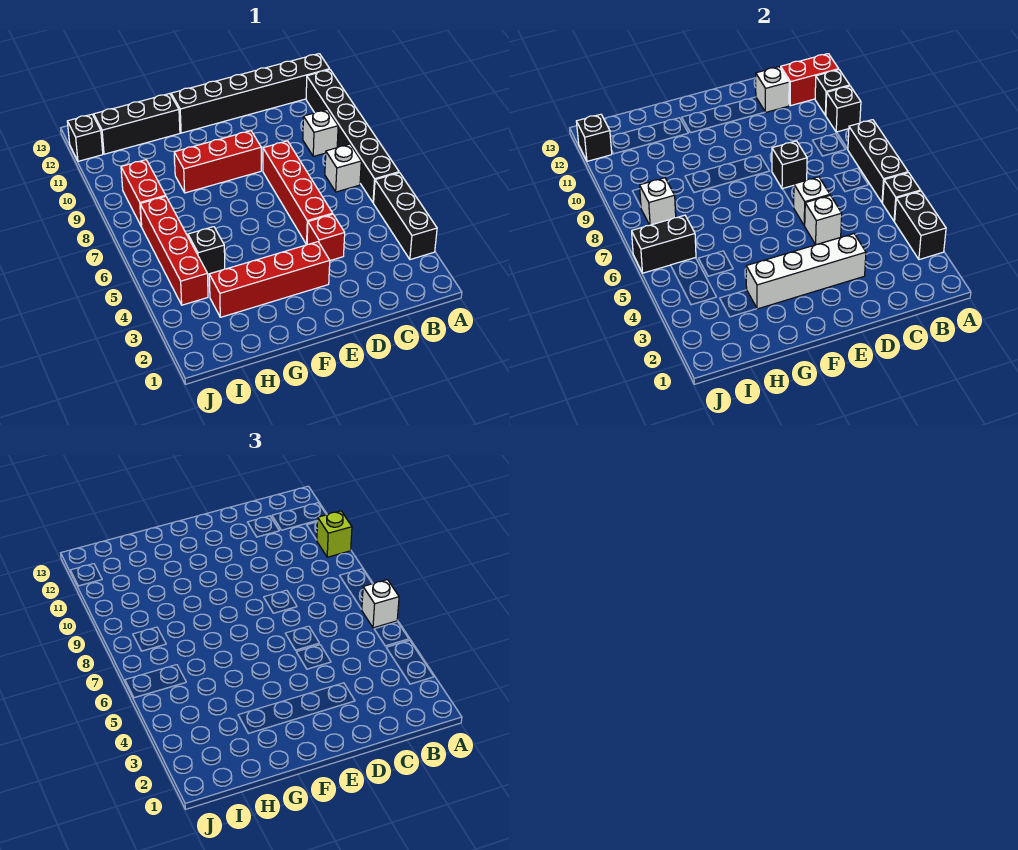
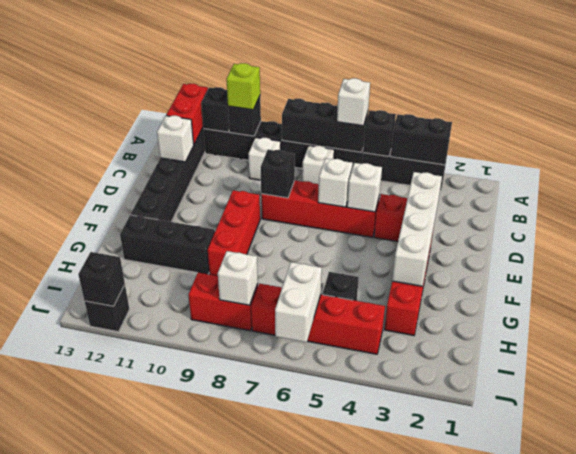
black 1x3 brick [94,94,180,154] -> black 1x3 brick turned to [120,215,215,274]
black 1x2 brick [632,215,696,273] -> white 1x2 brick [275,262,322,342]

